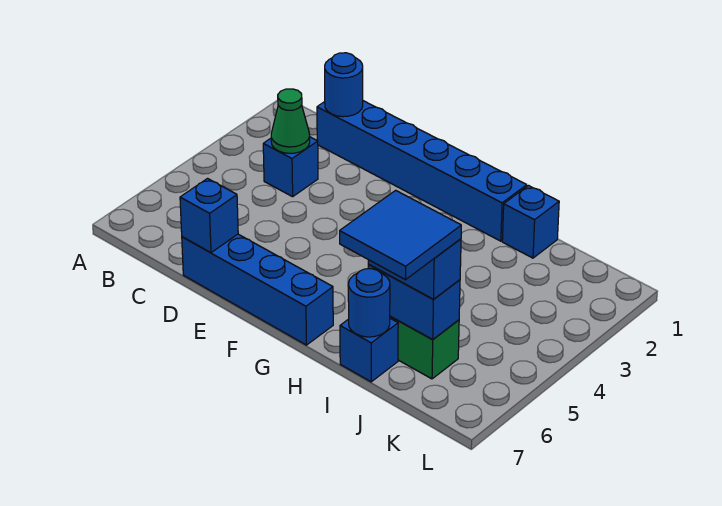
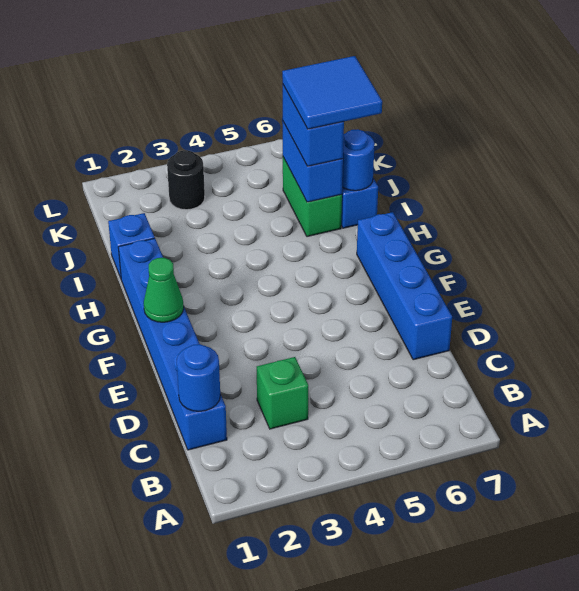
blue 1x1 brick [263,137,318,197] -> green 1x1 brick [257,357,308,429]
green 1x1 cone [271,89,310,153] -> green 1x1 cone moved to [144,258,184,322]
blue 1x1 brick [180,179,238,253] -> none
none -> black 1x1 round brick [167,150,205,210]

